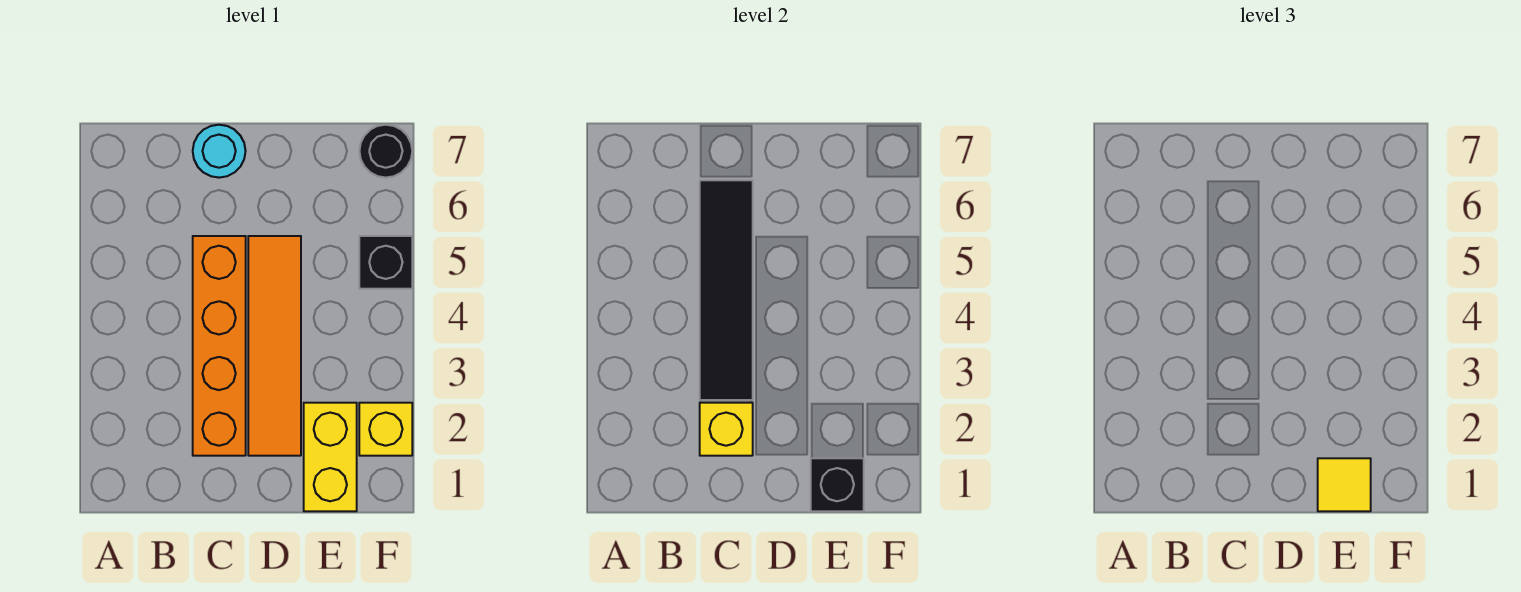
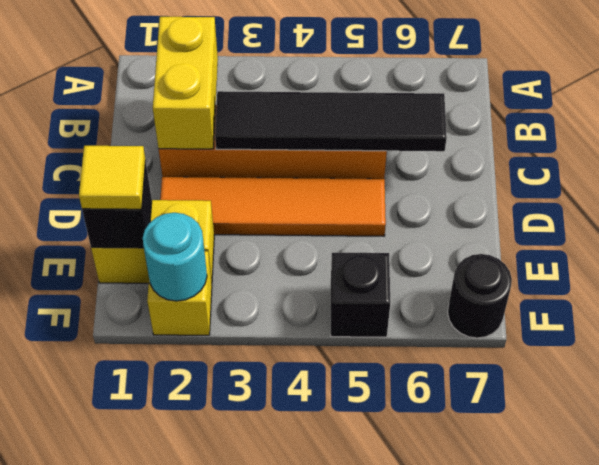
yellow 1x1 brick [700,403,753,456] -> yellow 1x2 brick [153,17,218,149]
cyan 1x1 round brick [193,125,245,178] -> cyan 1x1 round brick moved to [143,213,207,301]

